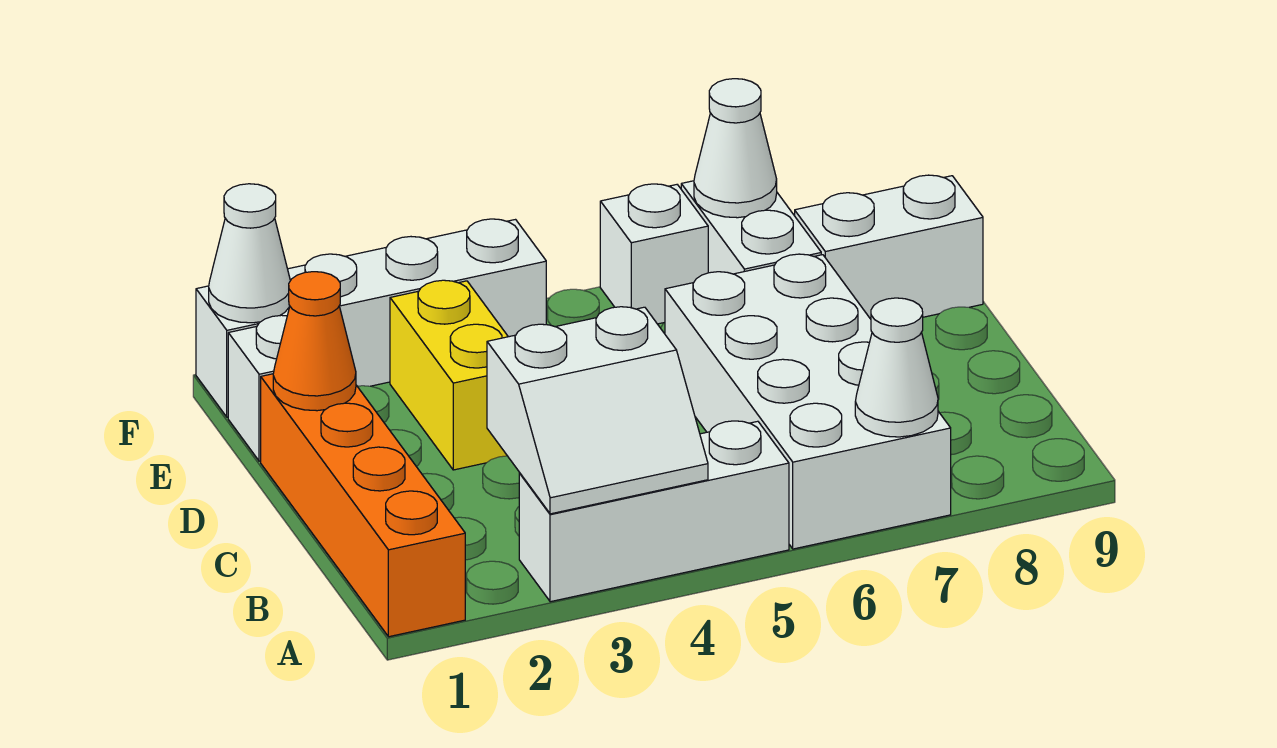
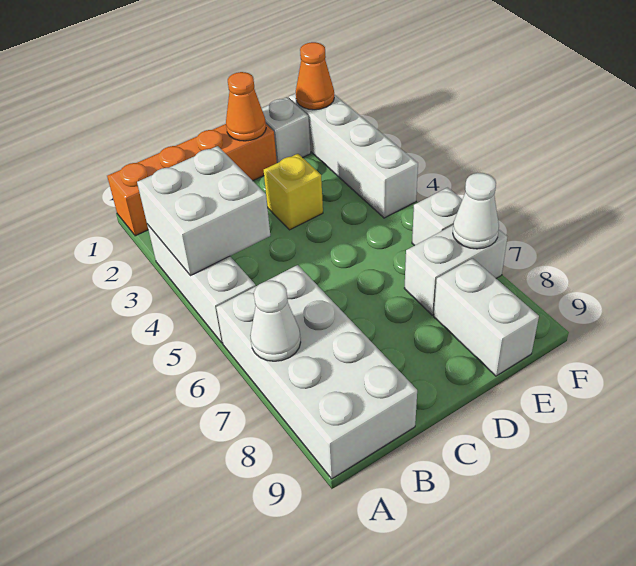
white 2x2 slope [487,307,708,514] -> white 2x2 brick [137,146,270,276]
white 2x4 brick [665,254,951,549] -> white 2x4 brick turned to [216,265,417,479]
yellow 1x2 brick [390,280,508,470] -> yellow 1x1 brick [264,154,323,230]
white 1x1 cone [209,184,290,323] -> orange 1x1 cone [296,42,334,110]

